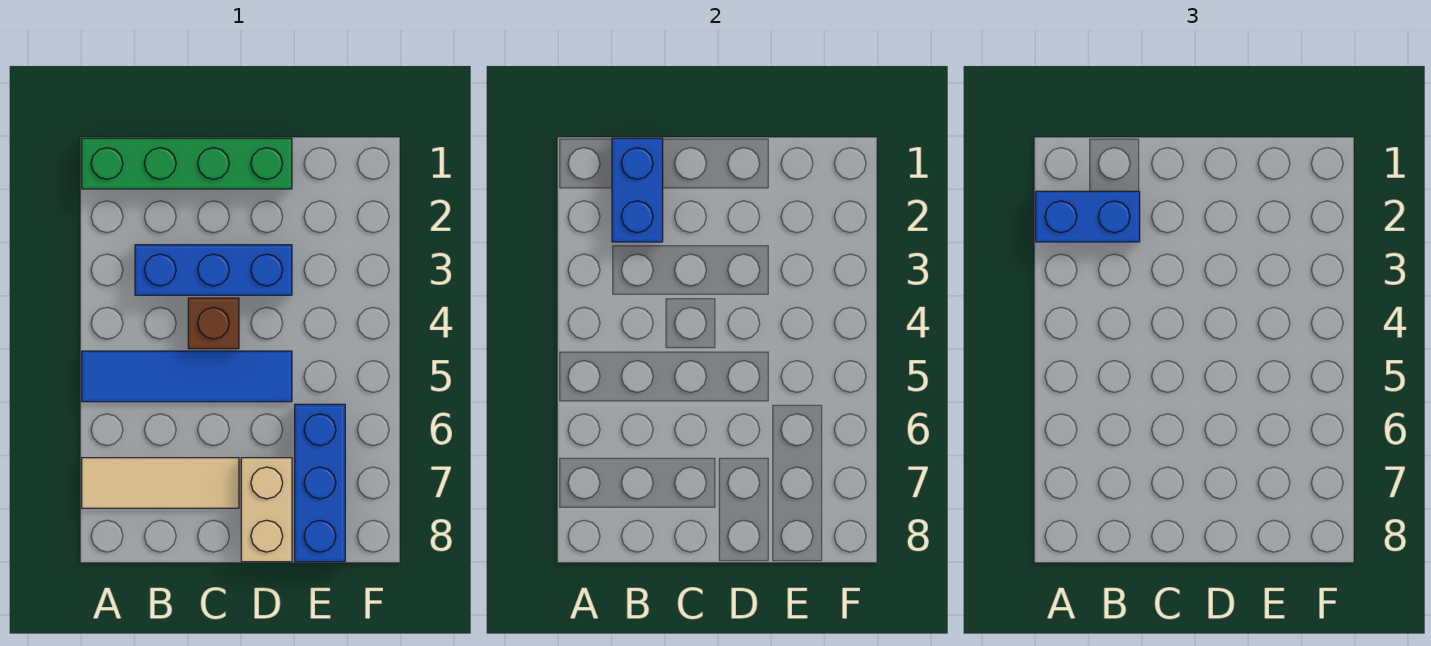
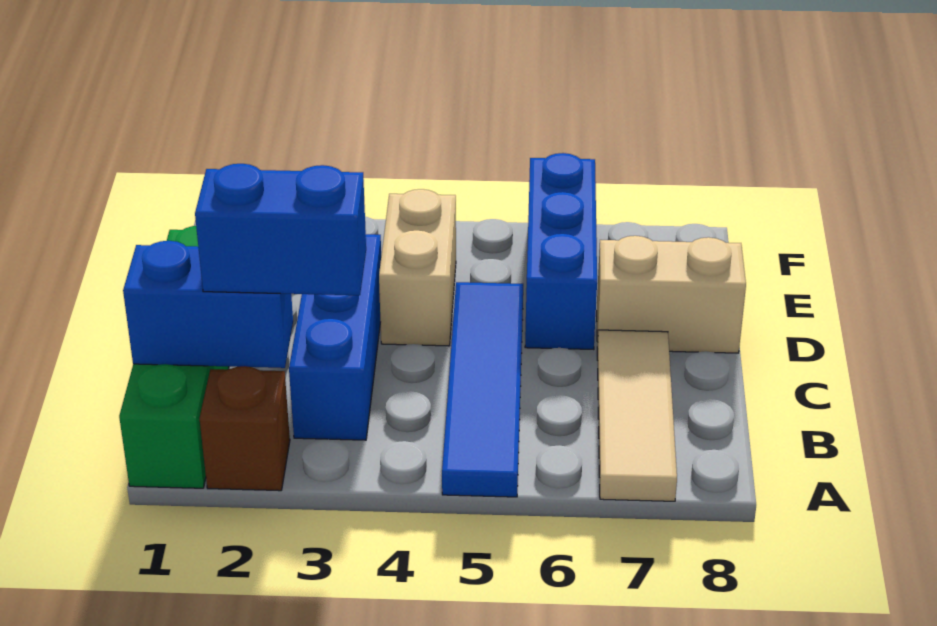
blue 1x2 brick [1036,191,1140,242] -> blue 1x2 brick turned to [195,164,366,295]
brown 1x1 brick [188,298,239,349] -> brown 1x1 brick moved to [200,366,290,491]
none -> tan 1x2 brick [379,189,456,346]
blue 1x3 brick [295,404,345,562] -> blue 1x3 brick turned to [525,153,597,350]

